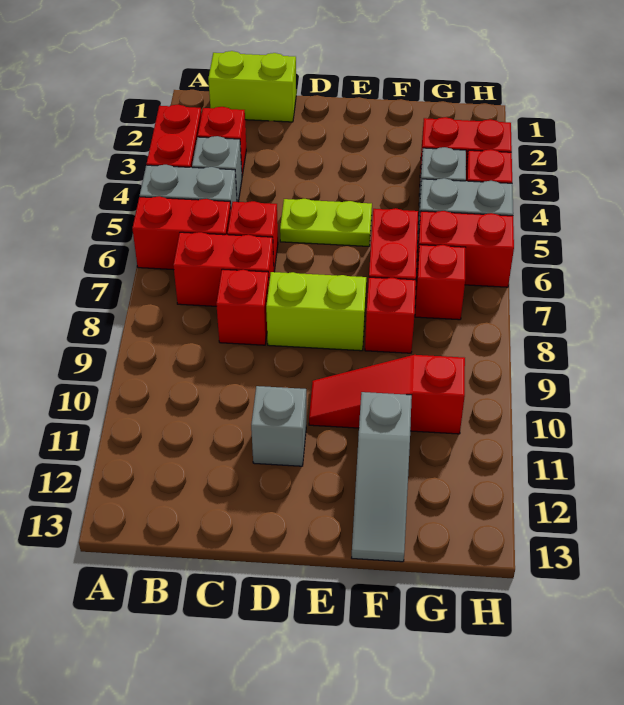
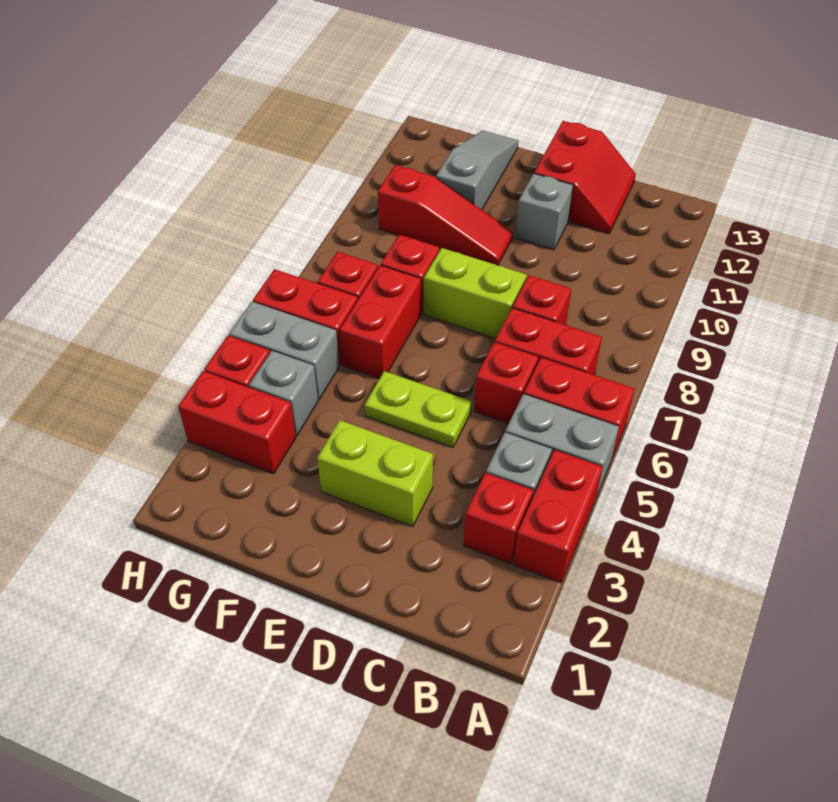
lime 1x2 brick [208,51,296,122] -> lime 1x2 brick moved to [317,420,433,527]
none -> red 2x2 slope [534,121,636,234]

